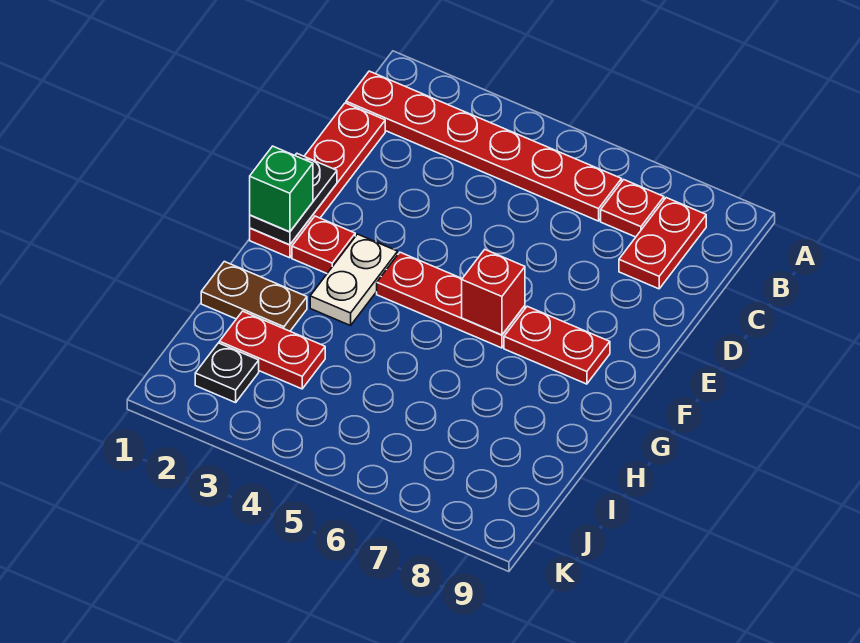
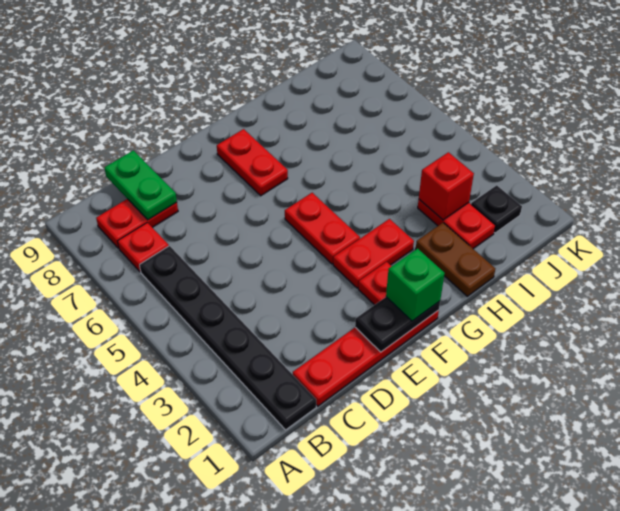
red 1x6 plate [346,71,622,221] -> black 1x6 plate [140,246,316,430]
none -> green 1x2 plate [104,150,177,220]
white 1x2 plate [310,234,398,326] -> red 1x2 plate [333,219,414,288]
red 1x3 plate [377,252,525,348] -> red 1x2 plate [285,193,360,264]
red 1x1 brick [462,250,525,335] -> red 1x1 brick moved to [419,152,474,220]

